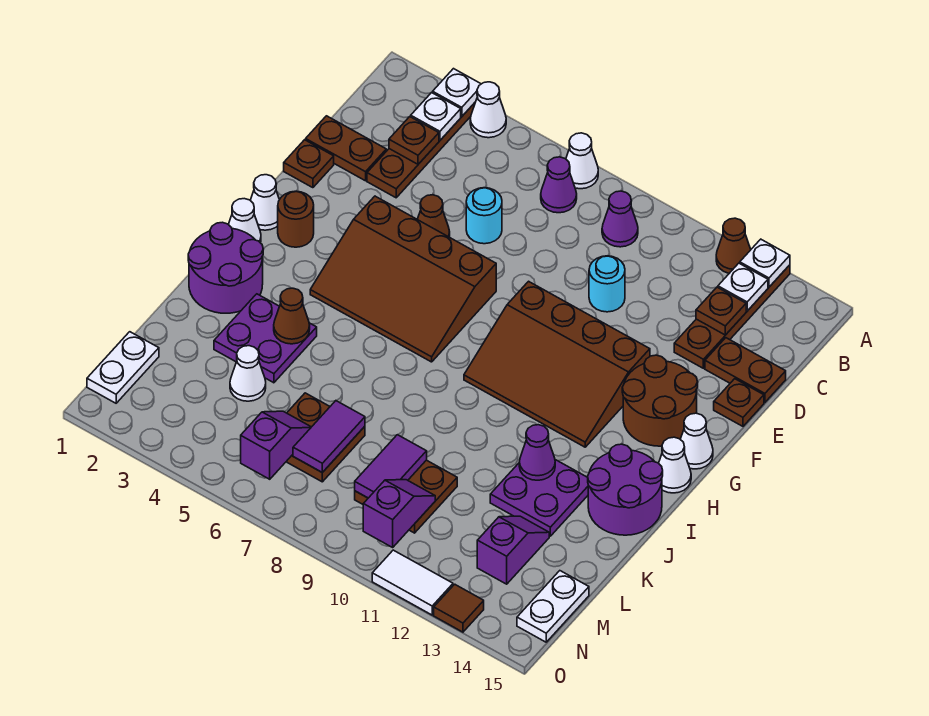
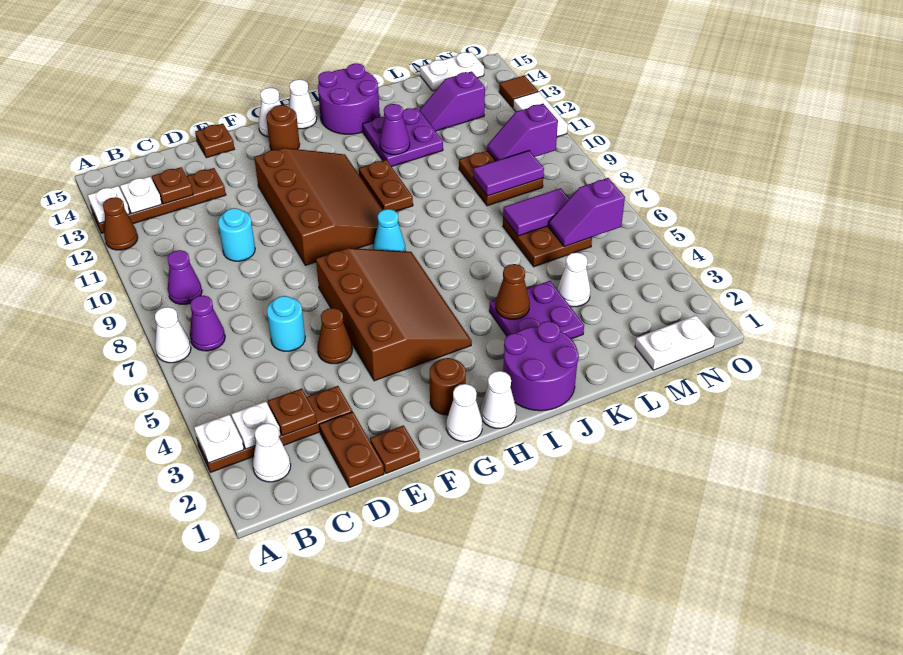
white 1x1 cone [470,82,506,138] -> white 1x1 cone moved to [253,423,291,482]
brown 1x2 plate [705,338,786,403] -> brown 1x2 plate moved to [359,160,413,211]
brown 2x2 round brick [622,355,698,446] -> brown 1x1 round brick [266,105,300,150]
none -> cyan 1x1 cone [373,209,405,251]

